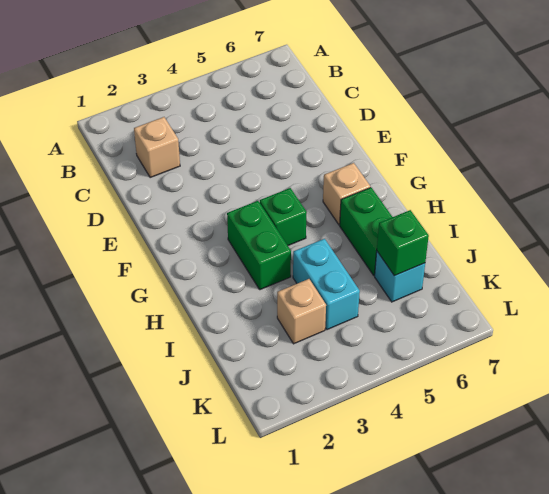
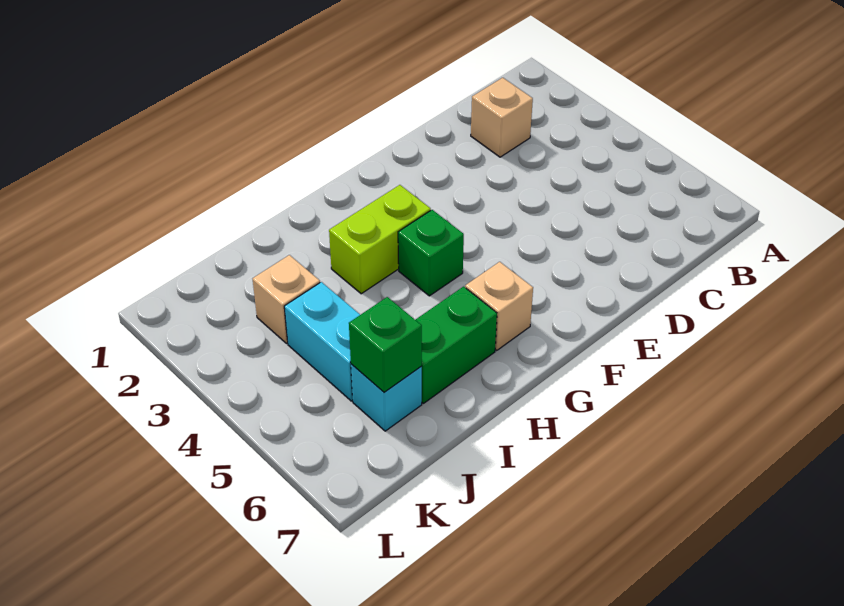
green 1x2 brick [227,201,291,290] -> lime 1x2 brick [329,185,431,294]
cyan 1x2 brick [293,239,360,330] -> cyan 1x2 brick turned to [284,282,360,401]

